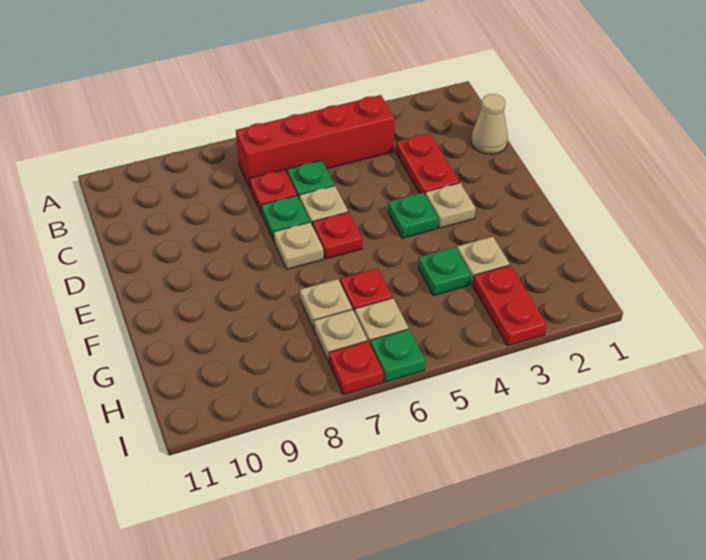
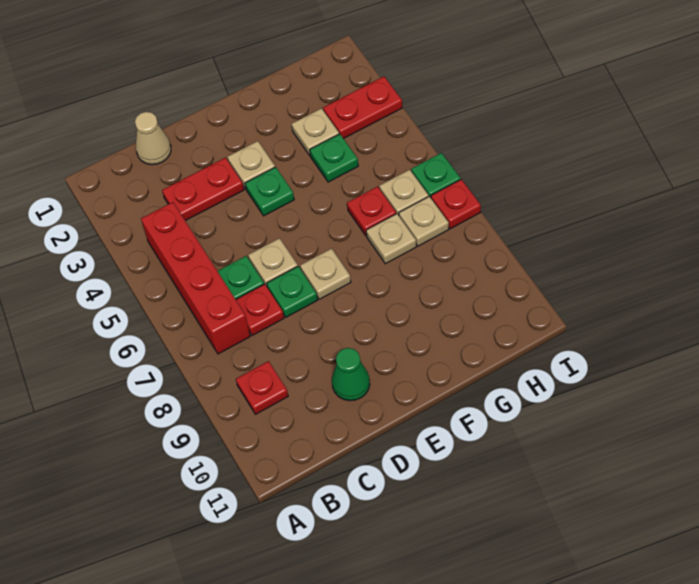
none -> green 1x1 cone [332,348,370,401]
red 1x1 plate [312,212,362,259] -> red 1x1 plate moved to [236,361,288,414]

